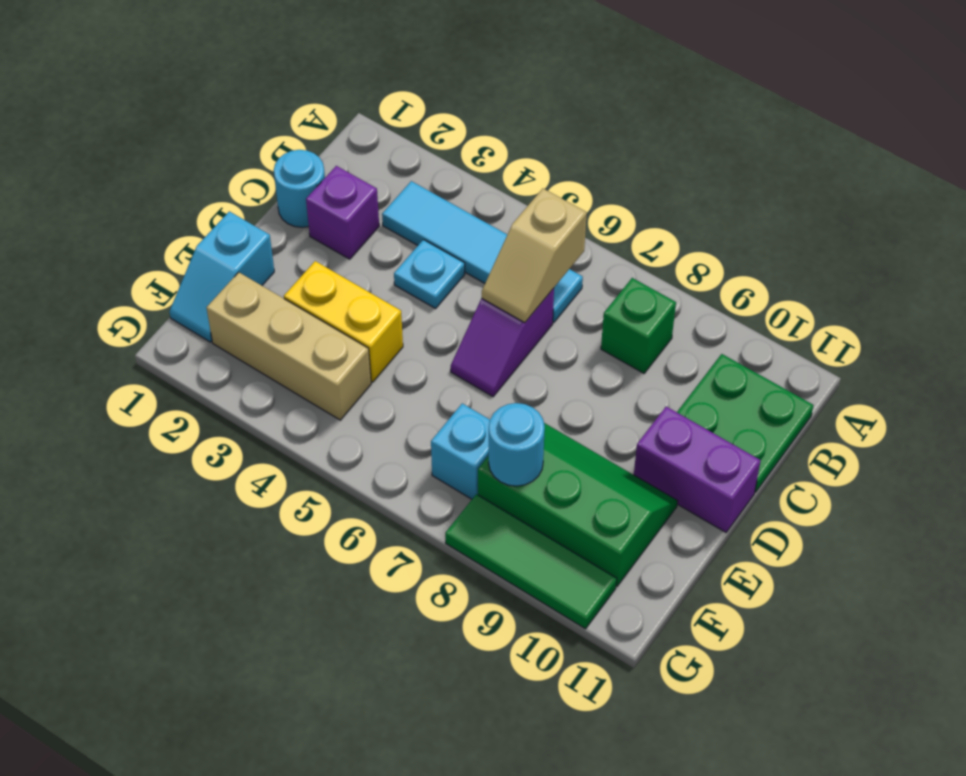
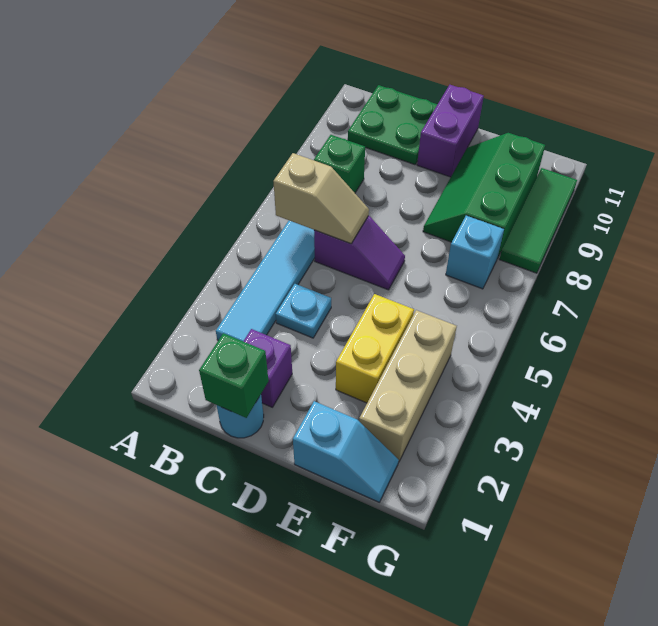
none -> green 1x1 brick [199,333,269,418]
cyan 1x1 round brick [489,403,545,486] -> none

